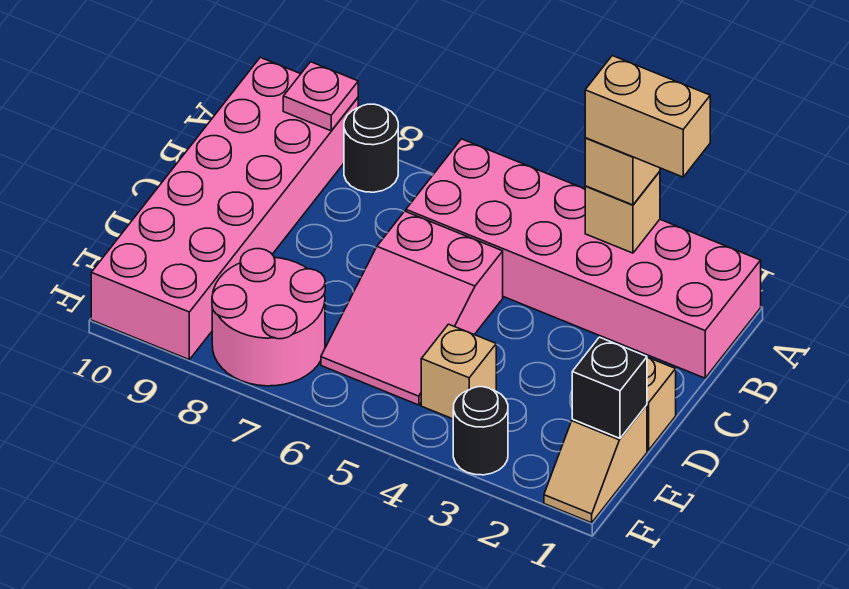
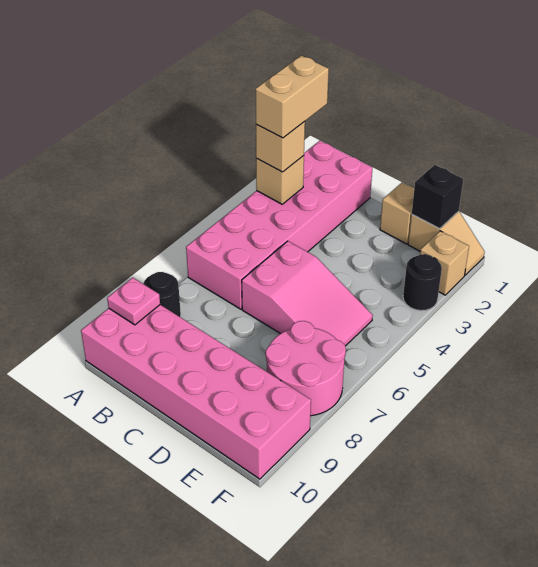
tan 1x1 brick [421,324,496,419] -> tan 1x1 brick moved to [420,231,469,295]

